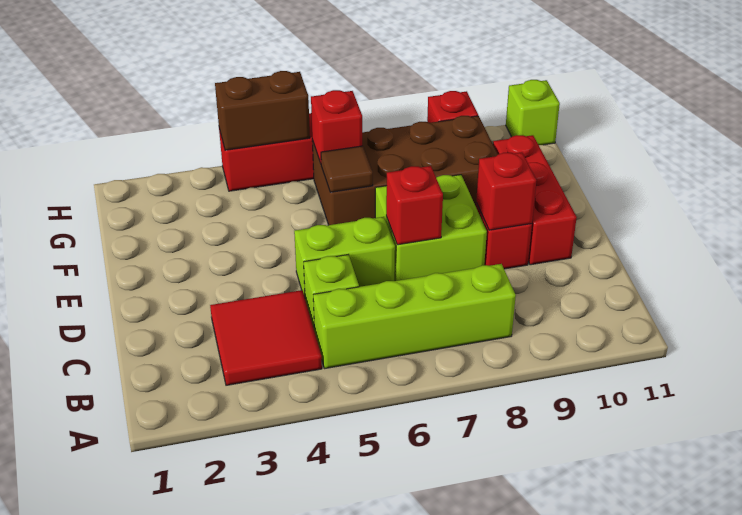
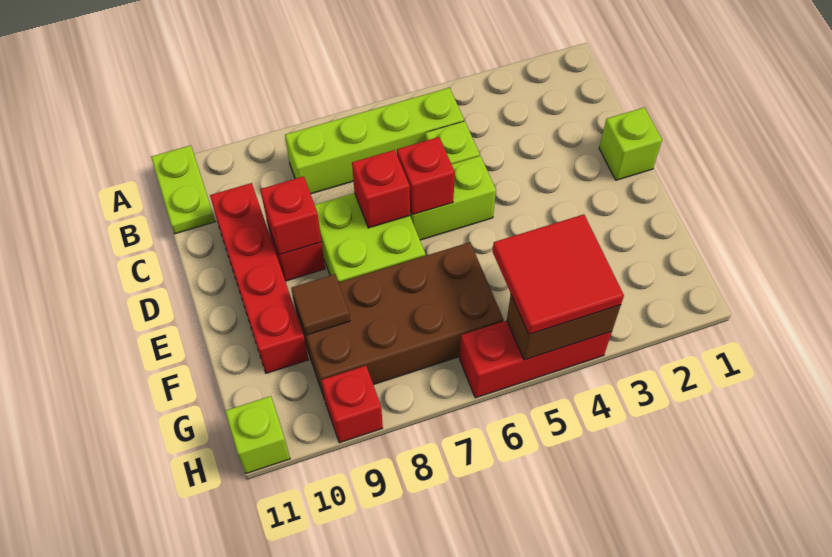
none -> lime 1x2 plate [151,145,215,234]
red 2x2 tile [210,290,322,385] -> red 2x2 tile moved to [492,214,624,334]
none -> lime 1x1 brick [599,107,662,180]
red 1x3 brick [493,135,577,265] -> red 1x4 brick [210,183,308,373]
brown 1x1 tile [321,146,373,192] -> brown 1x1 tile moved to [291,274,350,335]
red 1x1 brick [311,90,362,164] -> red 1x1 brick moved to [397,137,455,215]

